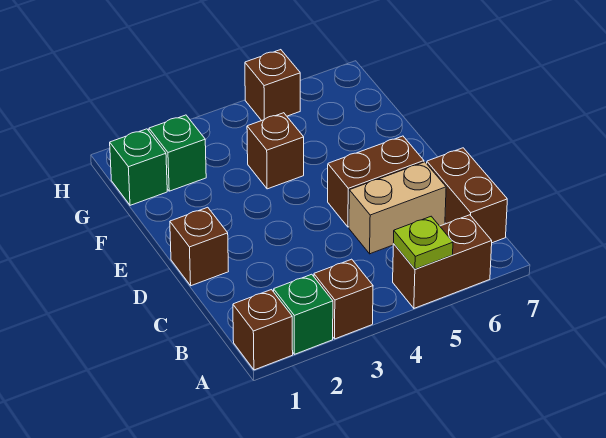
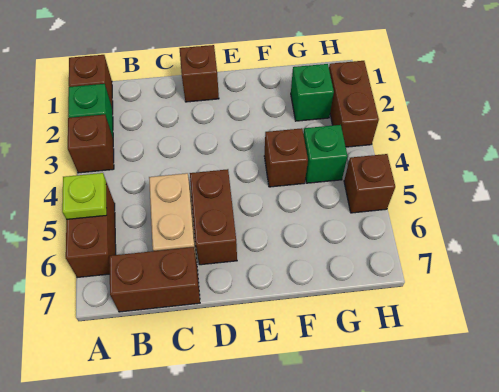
green 1x1 brick [110,129,167,205] -> green 1x1 brick moved to [303,125,348,183]
none -> brown 1x2 brick [329,61,379,147]

